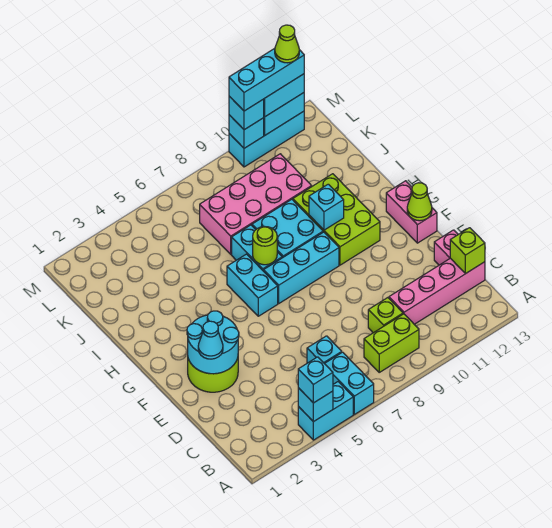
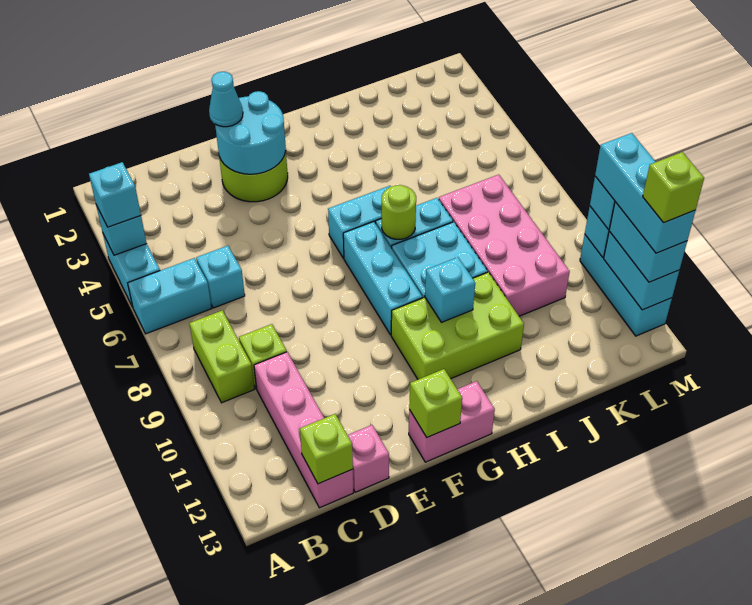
lime 1x1 cone [407,183,432,221] -> lime 1x1 brick [409,369,462,437]
lime 1x1 cone [275,25,299,63] -> lime 1x1 brick [643,152,704,223]

